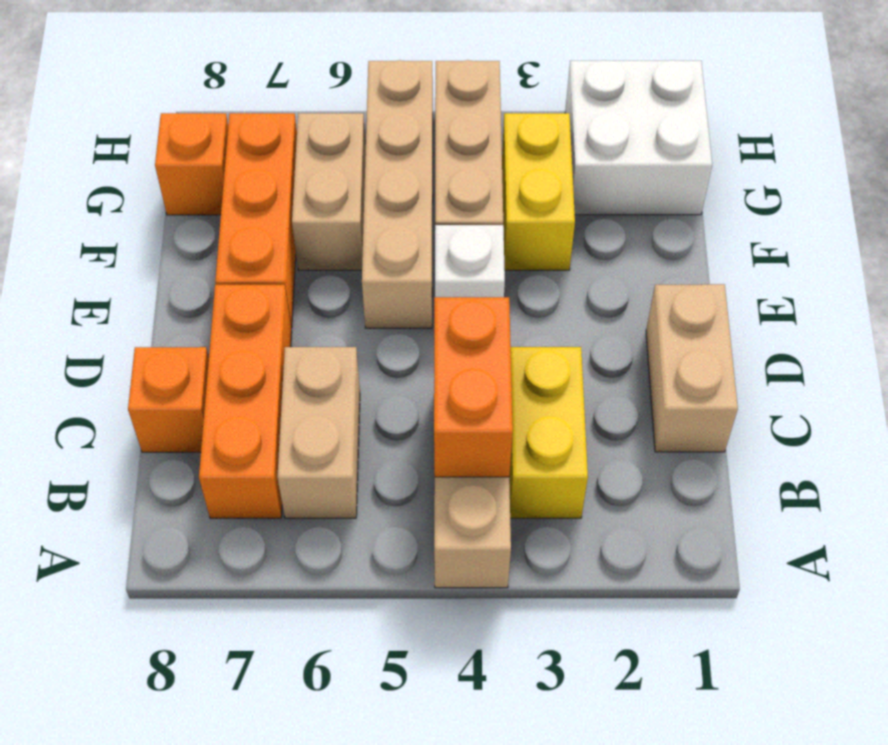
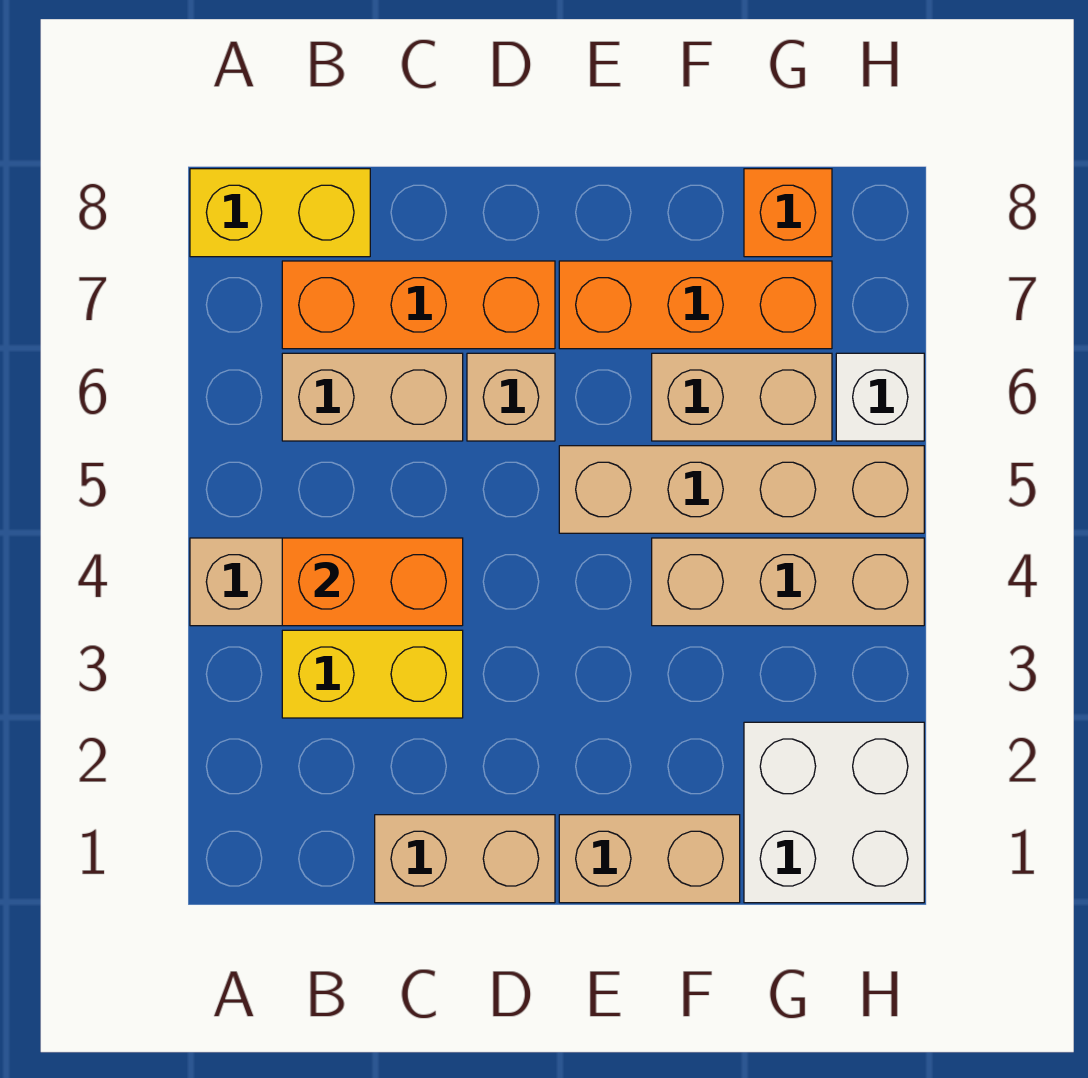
orange 1x1 brick [128,347,209,452] -> none
none -> tan 1x1 brick [467,353,555,441]
none -> tan 1x2 brick [559,815,740,903]
white 1x1 brick [435,225,505,297] -> white 1x1 brick moved to [836,353,924,441]
yellow 1x2 brick [502,113,575,270] -> yellow 1x2 brick moved to [190,169,370,257]

